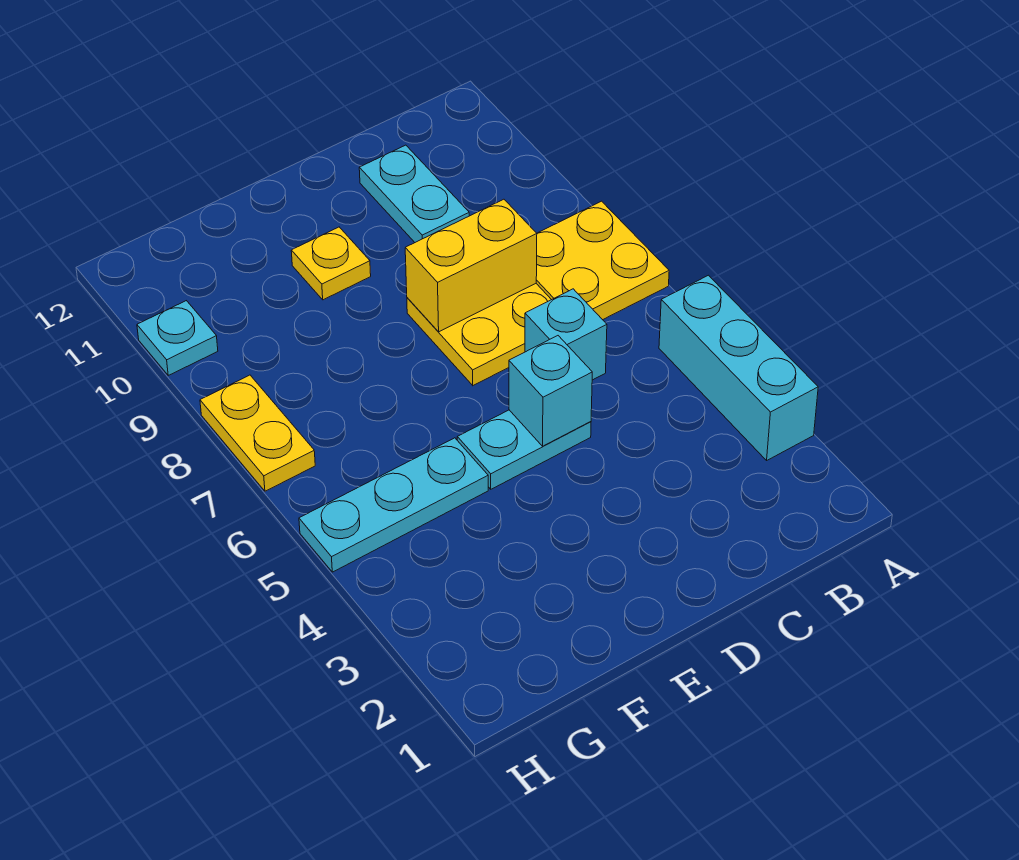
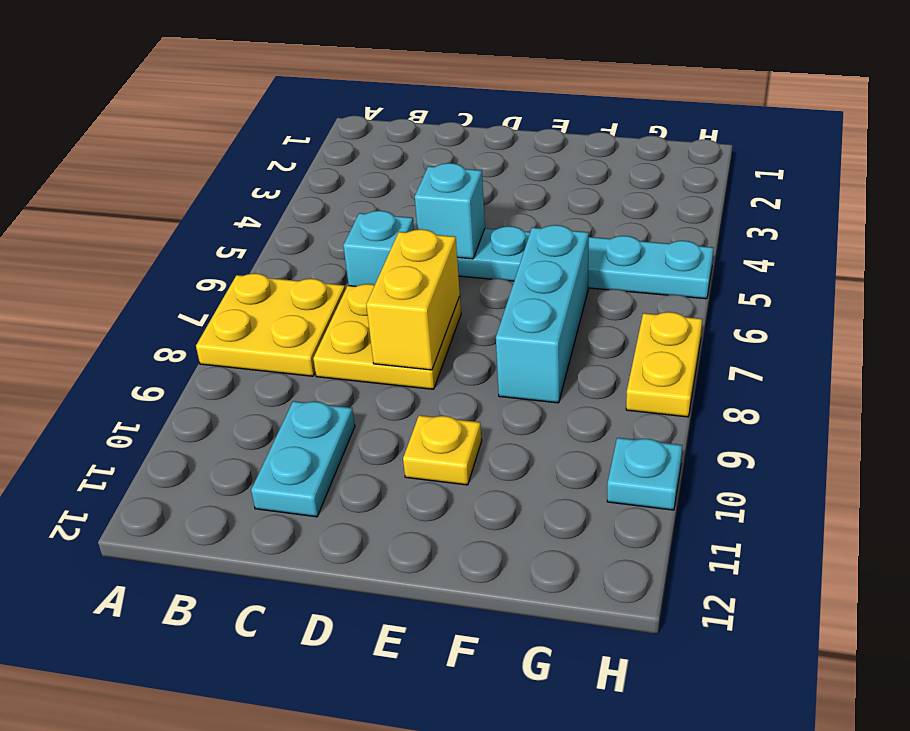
cyan 1x3 brick [659,275,818,460] -> cyan 1x3 brick moved to [496,225,589,403]
yellow 1x2 brick [405,199,537,332] -> yellow 1x2 brick turned to [366,229,460,370]

